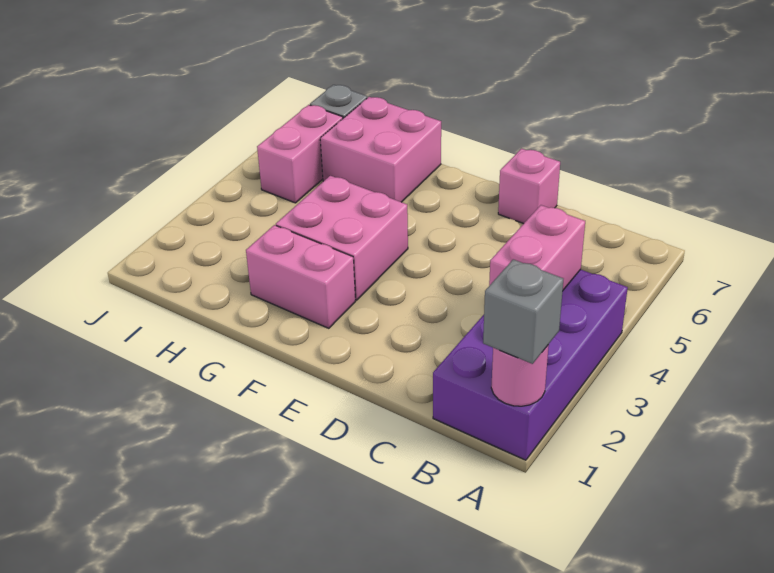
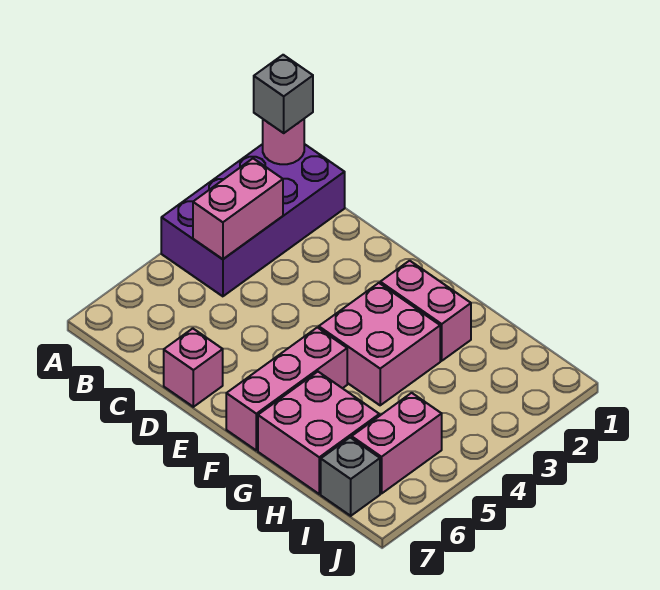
none -> pink 1x3 brick [226,327,347,450]

